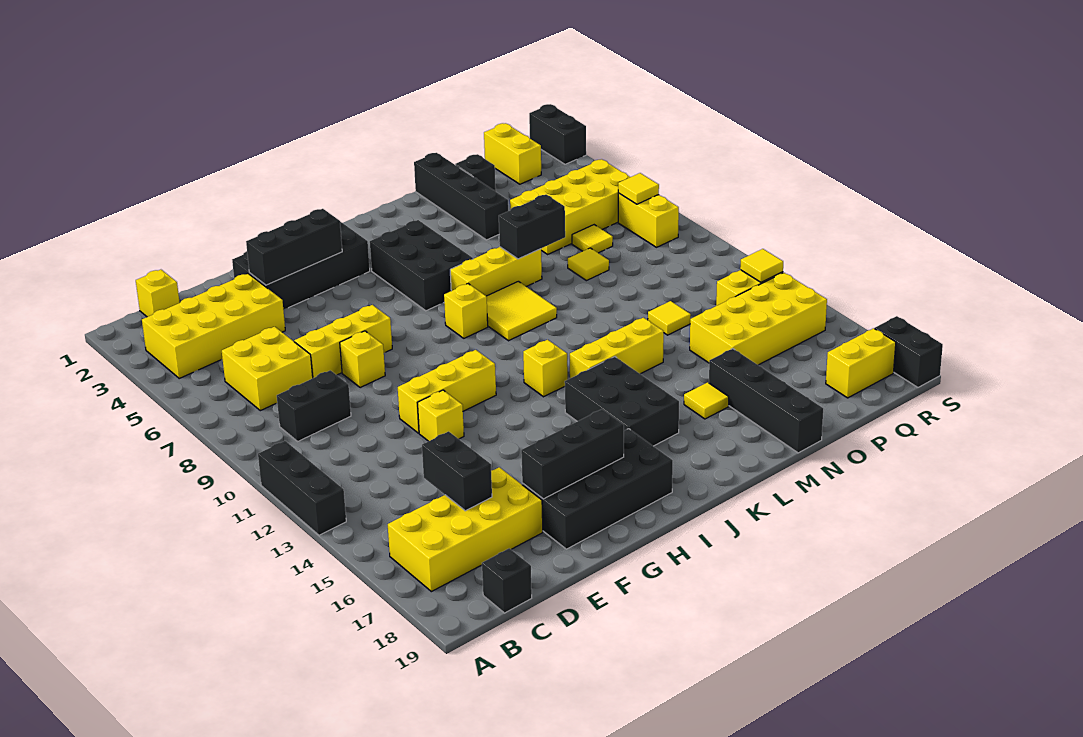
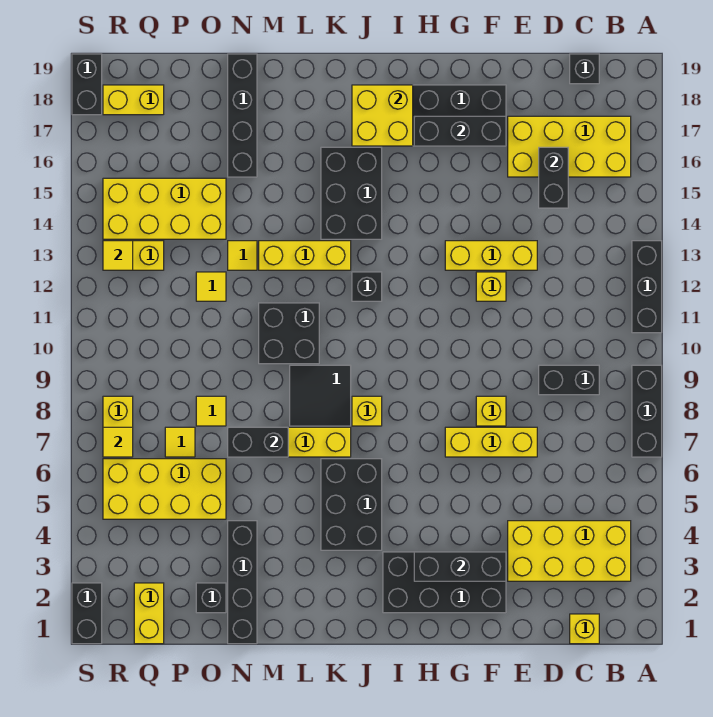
none -> black 1x3 brick [632,365,662,457]
yellow 2x2 brick [222,327,313,411] -> yellow 2x2 brick moved to [352,85,413,146]
yellow 1x3 brick [398,350,496,433] -> yellow 1x3 brick moved to [445,241,537,270]
yellow 1x1 brick [523,340,568,397] -> black 1x1 brick [352,272,382,301]
yellow 2x2 tile [486,281,557,341] -> black 2x2 tile [290,365,351,426]
none -> black 2x2 brick [259,303,319,364]
yellow 1x1 tile [684,382,729,419] -> yellow 1x1 tile moved to [228,241,257,270]

